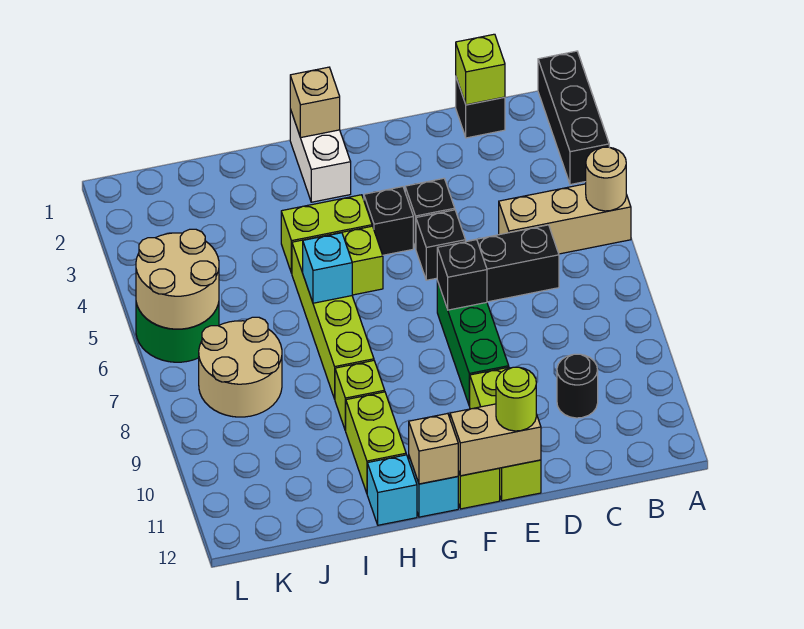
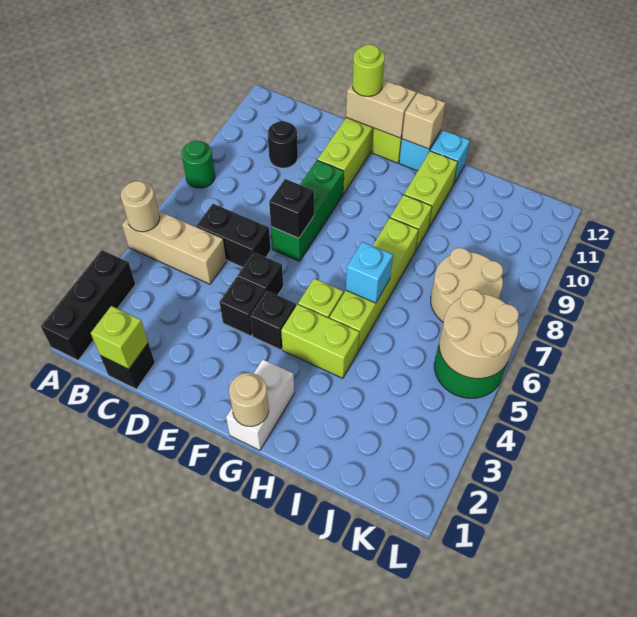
none -> green 1x1 round brick [181,141,215,188]
tan 1x1 brick [290,67,340,138] -> tan 1x1 round brick [229,373,269,426]

